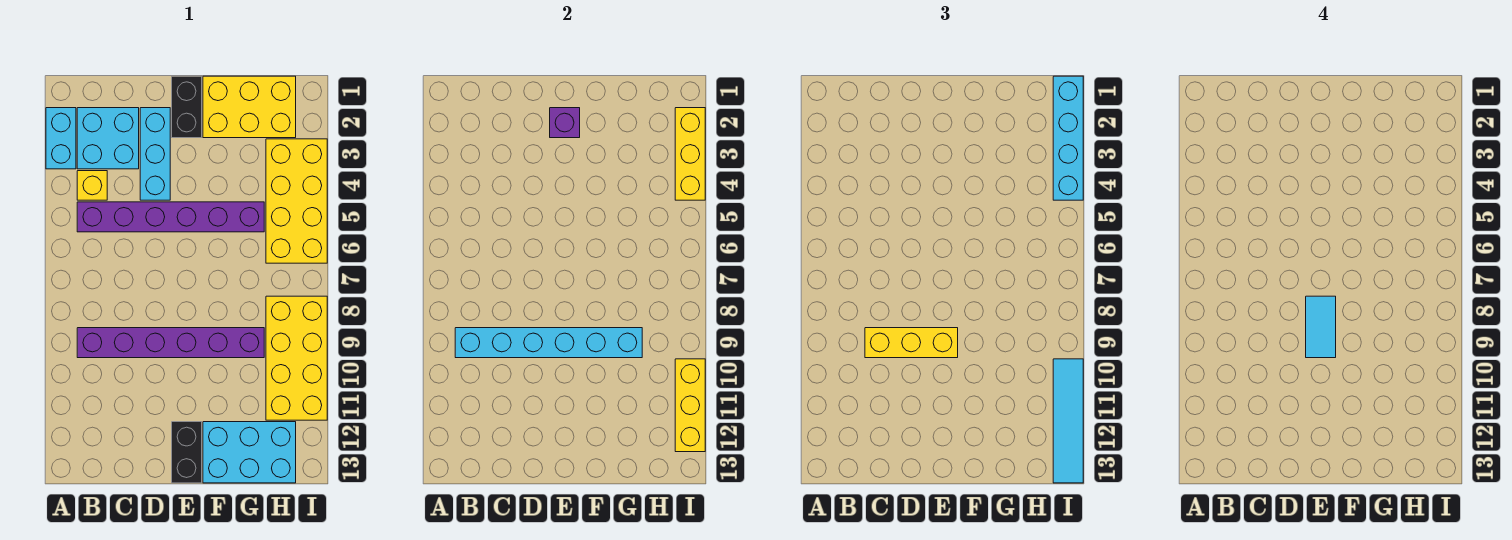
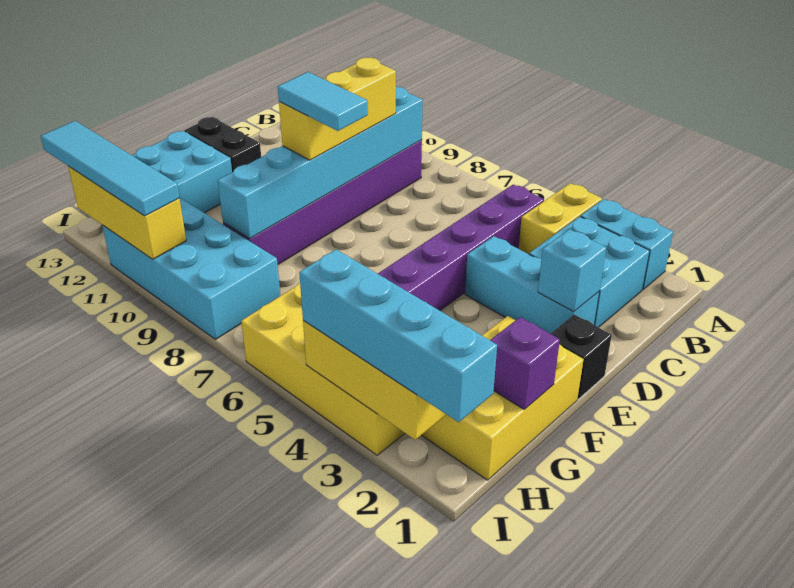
yellow 1x1 brick [77,171,107,200] -> yellow 1x2 brick [519,183,602,254]
none -> cyan 1x1 brick [538,229,606,311]
black 1x2 brick [172,76,202,138] -> black 1x1 brick [551,314,612,399]
purple 1x1 brick [550,108,580,138] -> purple 1x1 brick moved to [490,317,560,409]
yellow 2x4 brick [266,296,327,420] -> cyan 2x4 brick [102,197,280,339]

